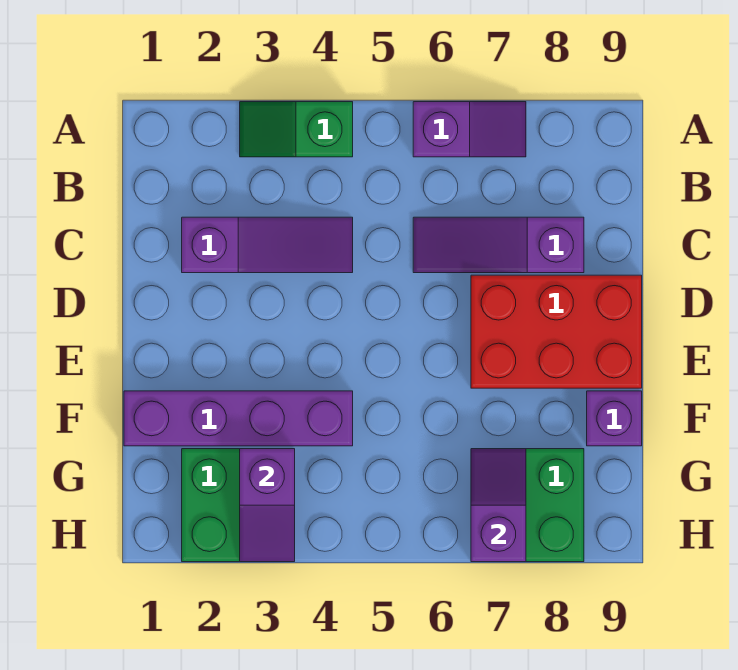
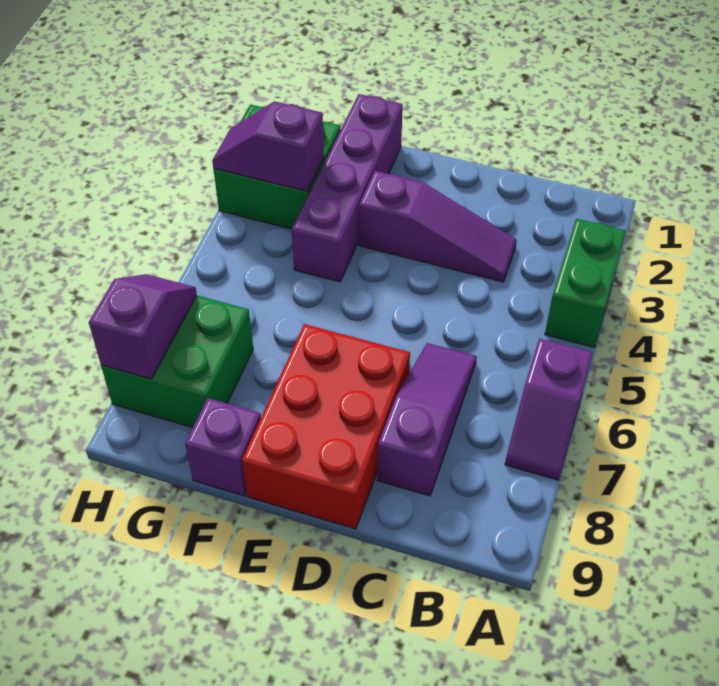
green 1x2 slope [240,102,353,157] -> green 1x2 brick [545,219,626,347]
purple 1x3 slope [182,217,353,273] -> purple 1x3 slope turned to [359,171,517,282]
purple 1x2 slope [471,449,526,562] -> purple 1x2 slope turned to [89,274,197,379]

